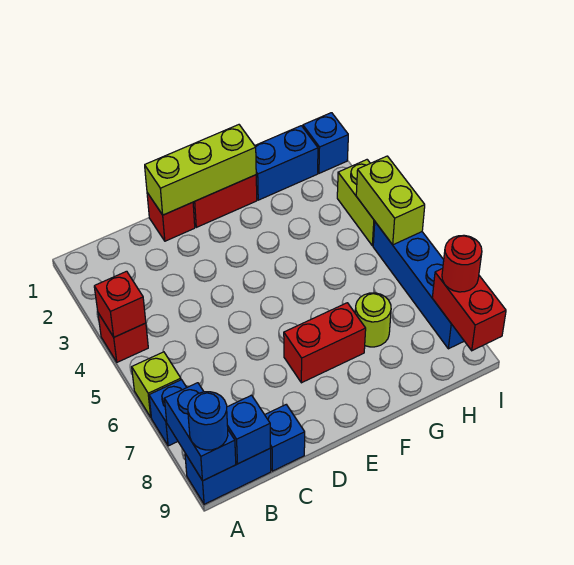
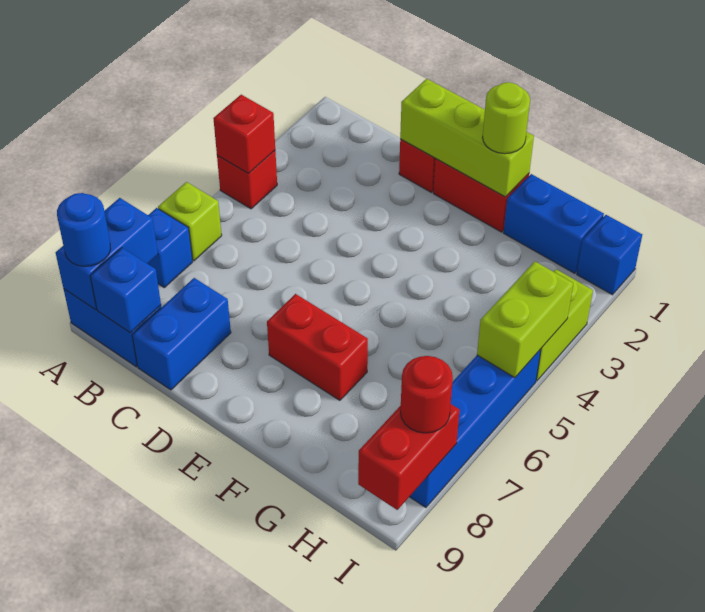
blue 1x1 brick [265,405,305,471] -> blue 1x2 brick [132,278,231,390]
lime 1x1 round brick [355,293,391,347] -> lime 1x1 round brick moved to [483,82,530,154]

